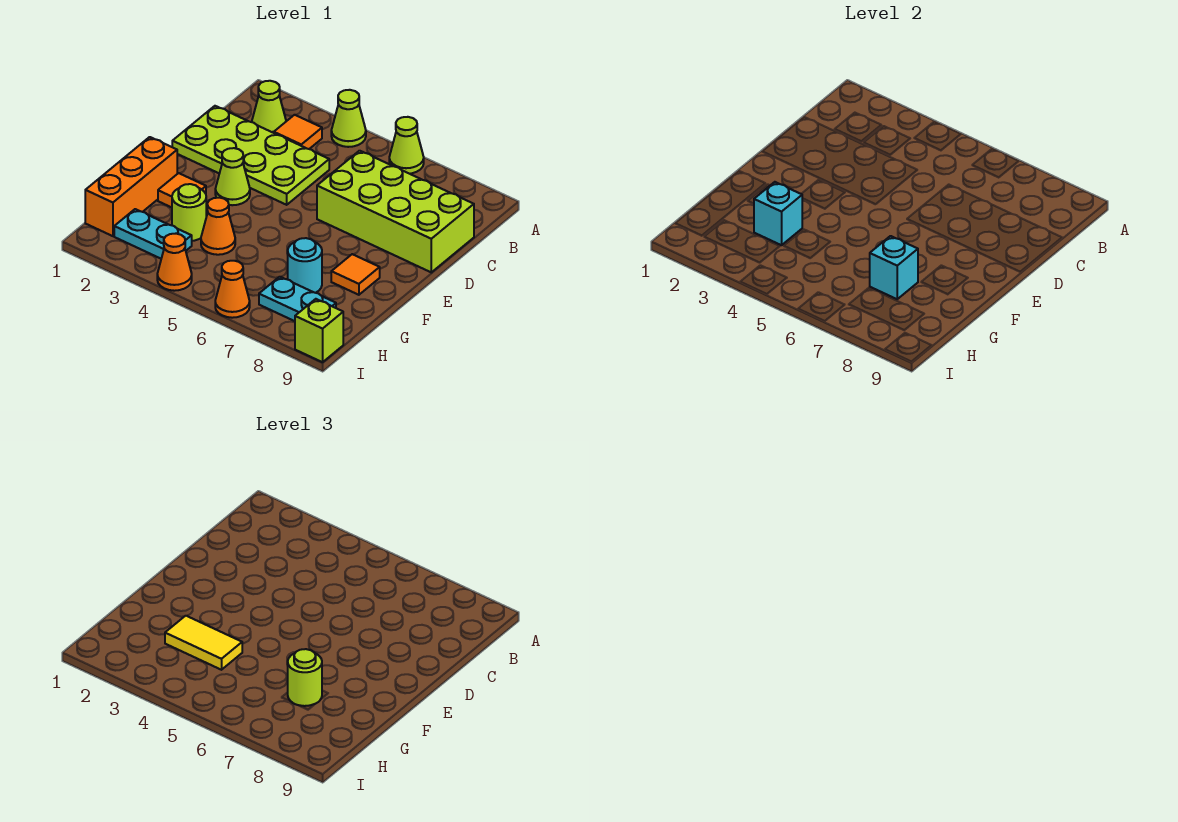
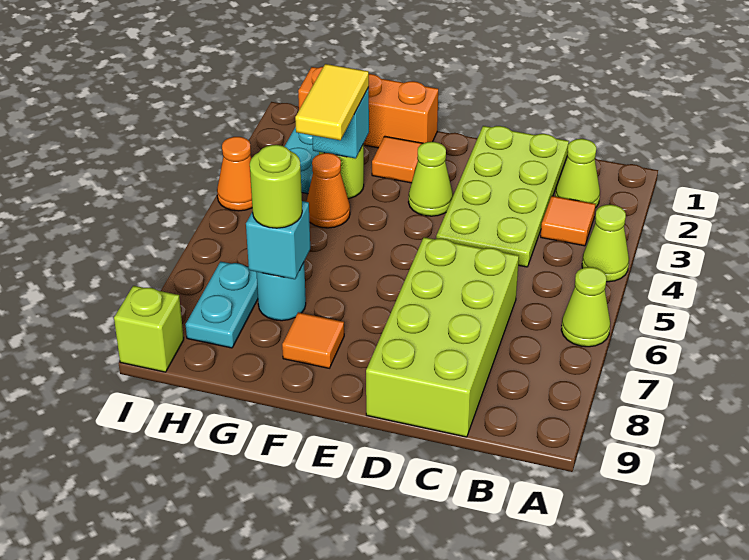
orange 1x1 cone [215,261,250,318] -> none

